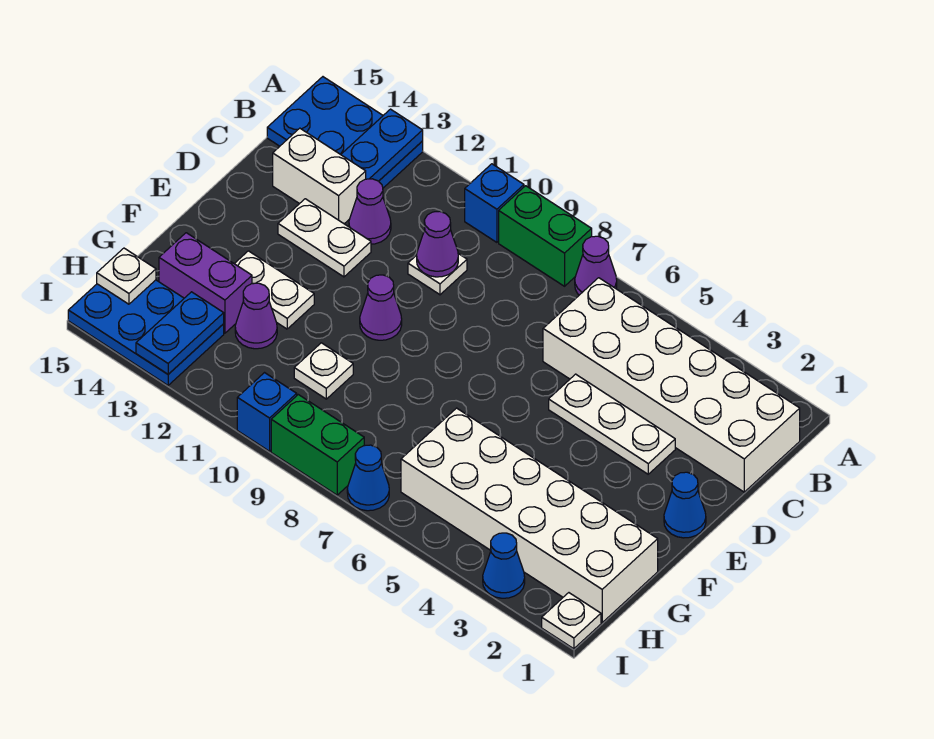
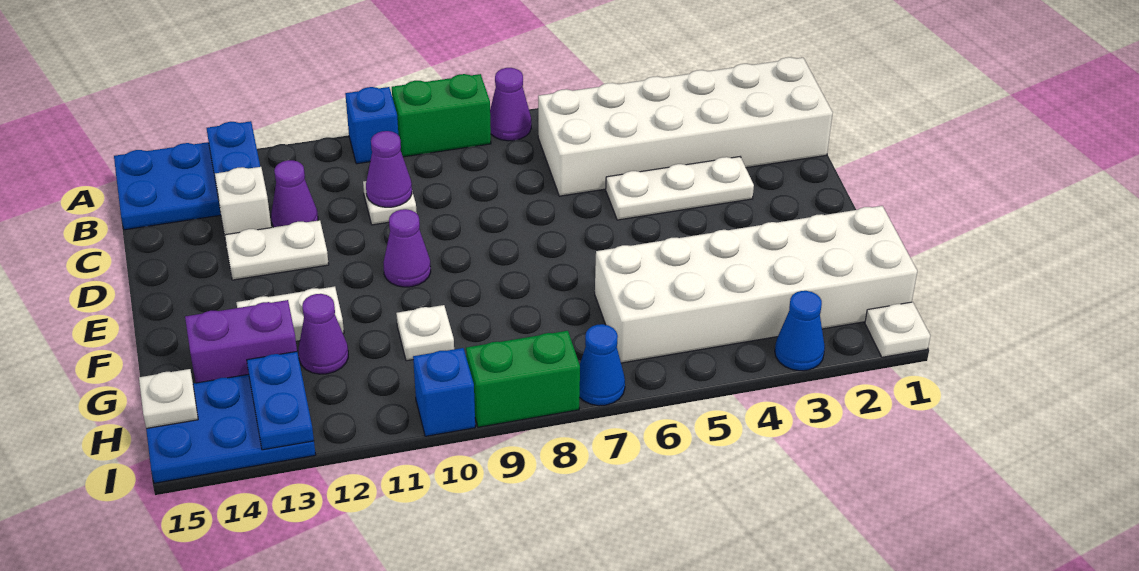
white 1x2 brick [273,128,366,224] -> white 1x1 brick [215,167,271,235]
blue 1x1 cone [664,472,706,538] -> none

